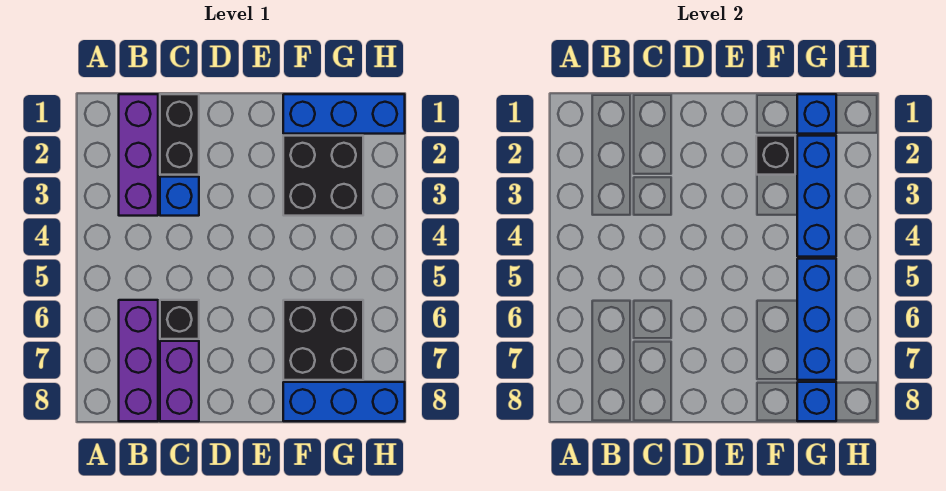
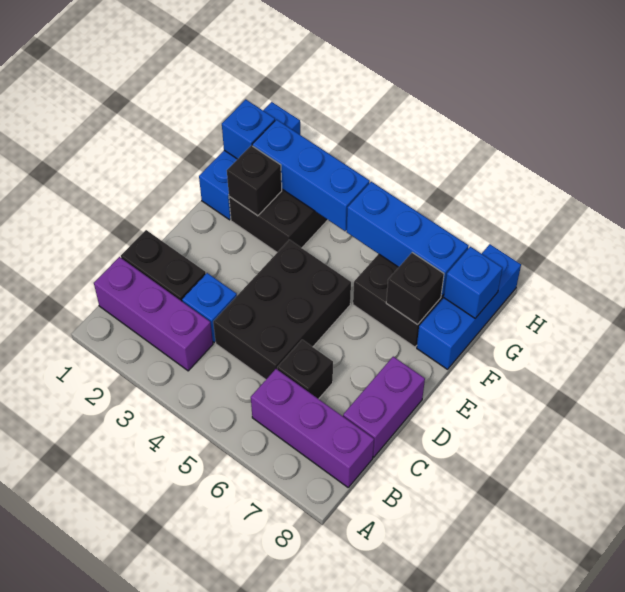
none -> black 2x3 brick [213,240,351,380]
purple 1x2 brick [160,341,199,421] -> purple 1x2 brick turned to [343,357,425,457]
none -> black 1x1 brick [386,253,444,325]

